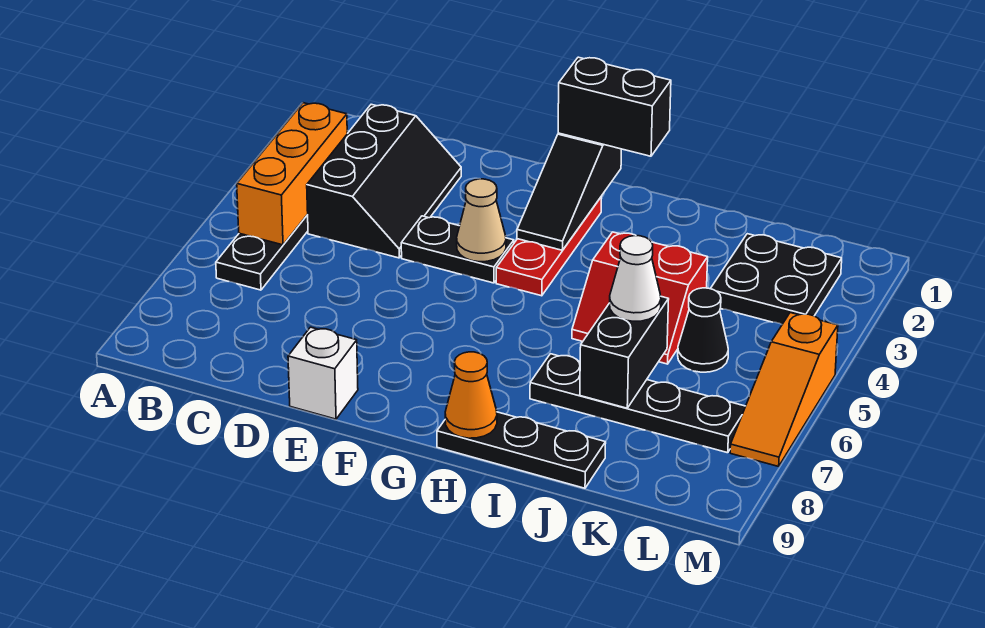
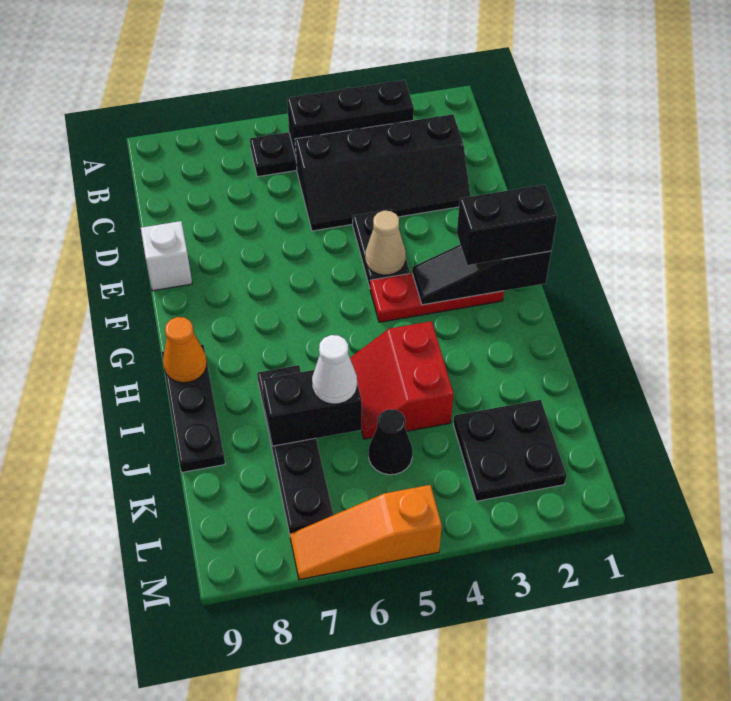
orange 1x3 brick [237,103,347,245] -> black 1x3 brick [287,80,414,157]
black 2x3 slope [307,104,461,258] -> black 2x4 slope [295,114,471,231]
black 1x2 brick [558,57,671,156] -> black 1x2 brick turned to [457,185,557,265]

